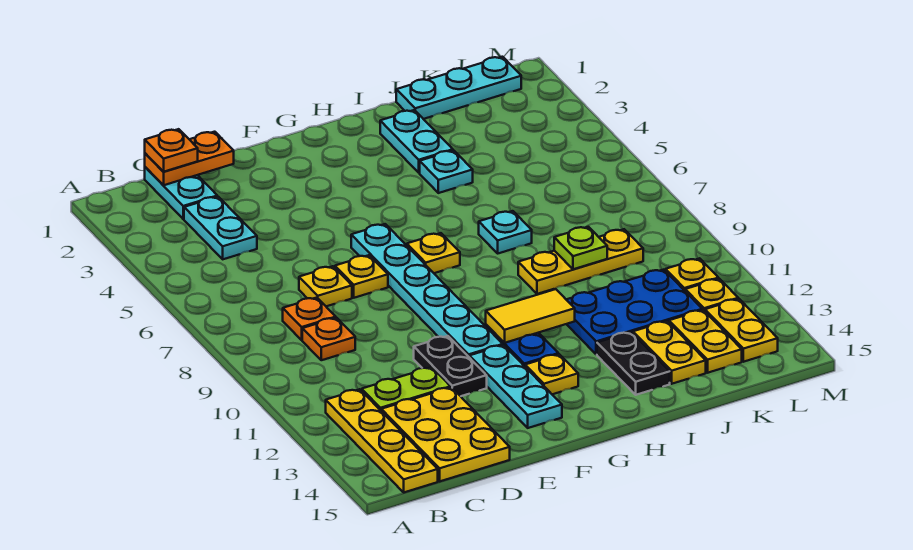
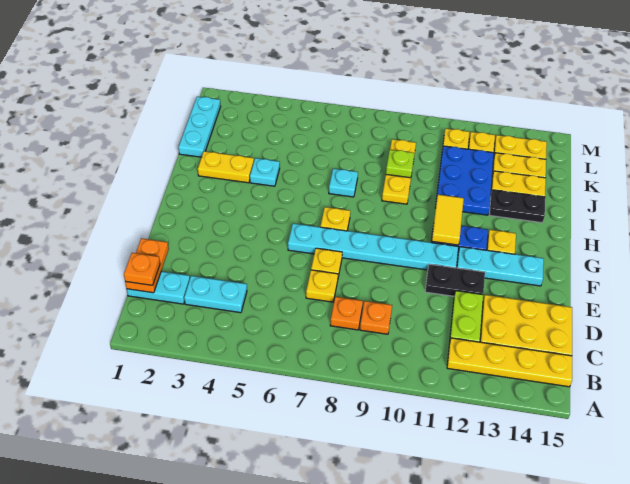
cyan 1x2 plate [380,110,453,173] -> yellow 1x2 plate [198,151,254,183]

